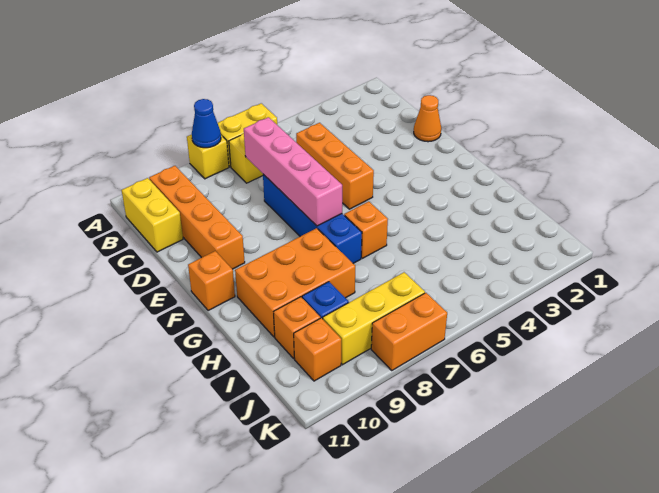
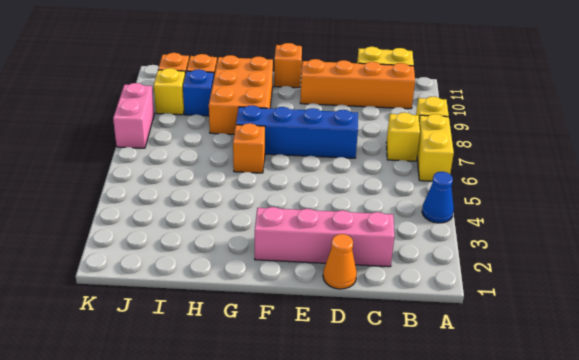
blue 1x1 cone [192,99,221,148] -> blue 1x1 cone moved to [422,172,454,223]
orange 1x3 brick [296,123,374,209] -> none
pink 1x4 brick [244,117,342,226] -> pink 1x4 brick moved to [255,207,394,267]
yellow 1x3 brick [323,272,425,365] -> yellow 1x1 brick [154,68,185,115]
orange 1x2 brick [371,293,447,370] -> pink 1x2 brick [113,83,154,148]

